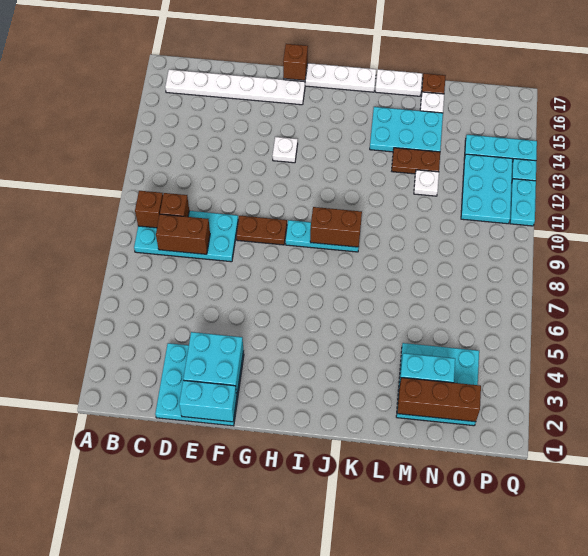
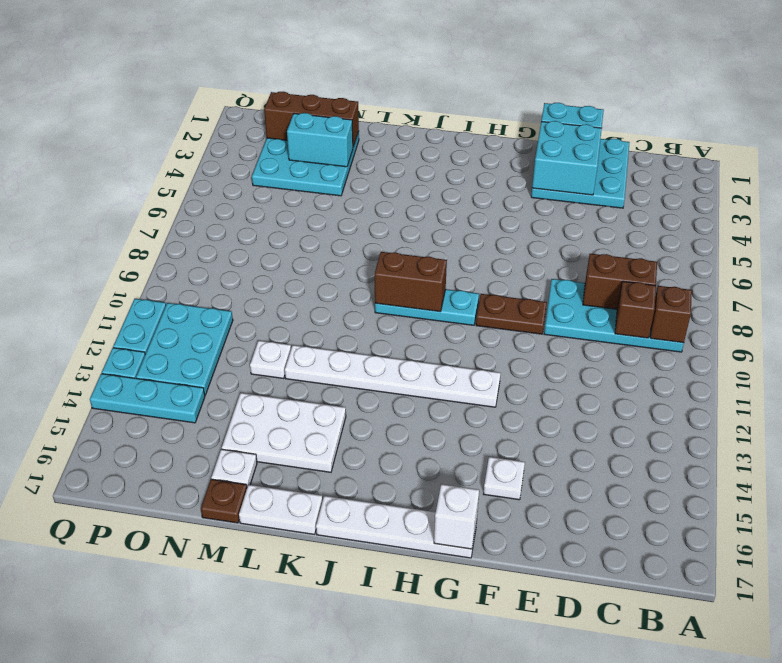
white 1x6 plate [165,70,305,105] -> white 1x6 plate moved to [285,345,501,407]
white 1x1 plate [272,137,298,163] -> white 1x1 plate moved to [484,457,525,500]
brown 1x1 brick [283,44,308,80] -> white 1x1 brick [434,484,479,549]
cyan 2x3 plate [370,107,443,152] -> white 2x3 plate [222,393,346,472]
brown 1x2 plate [392,148,440,174] -> none

